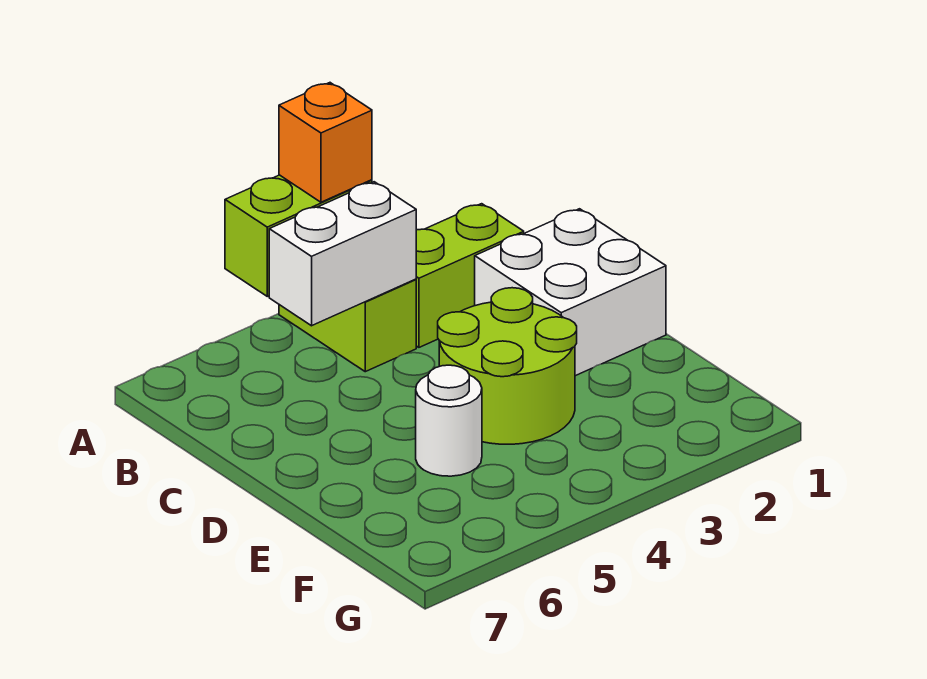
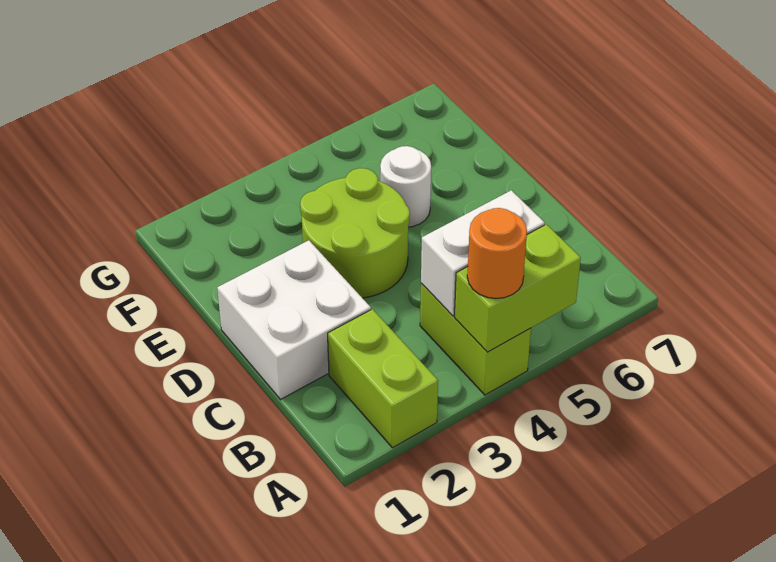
orange 1x1 brick [279,83,372,202] -> orange 1x1 round brick [467,208,527,299]
lime 1x2 brick [416,204,524,347] -> lime 1x2 brick turned to [328,309,438,448]

